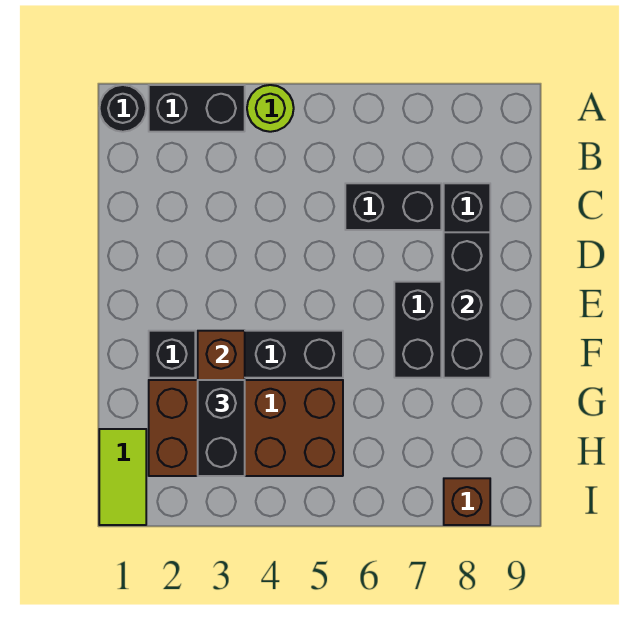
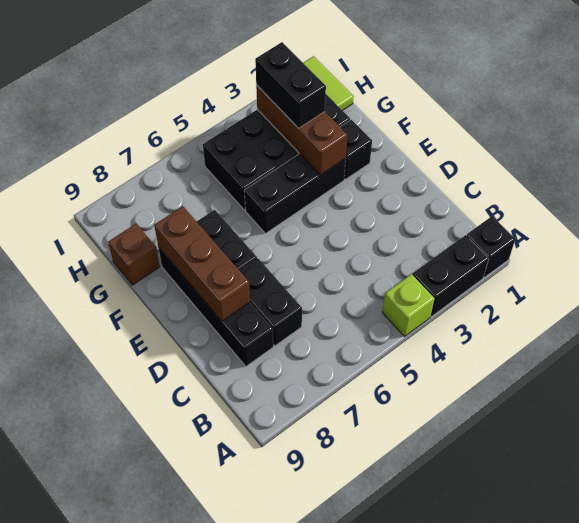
black 1x1 round brick [99,85,146,132] -> black 1x1 brick [467,216,515,277]
lime 1x1 round brick [247,85,294,132] -> lime 1x1 brick [382,274,434,336]
black 1x2 brick [345,183,441,230] -> black 1x2 brick turned to [240,259,302,346]
black 1x3 brick [444,232,490,378] -> brown 1x3 brick [154,206,250,321]
brown 2x4 brick [149,380,343,476] -> black 2x4 brick [203,94,350,210]
brown 1x1 brick [444,478,490,525] -> brown 1x1 brick moved to [108,224,160,285]

